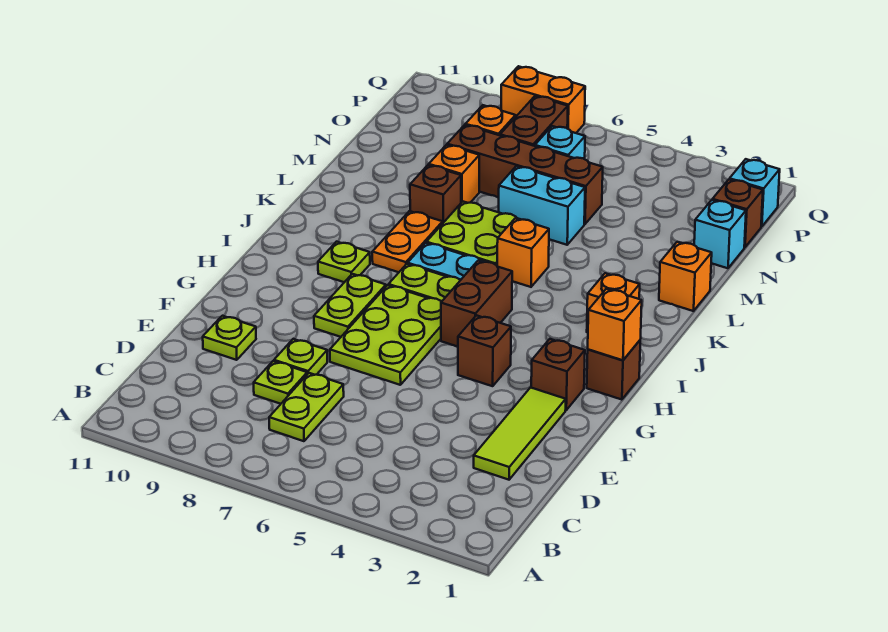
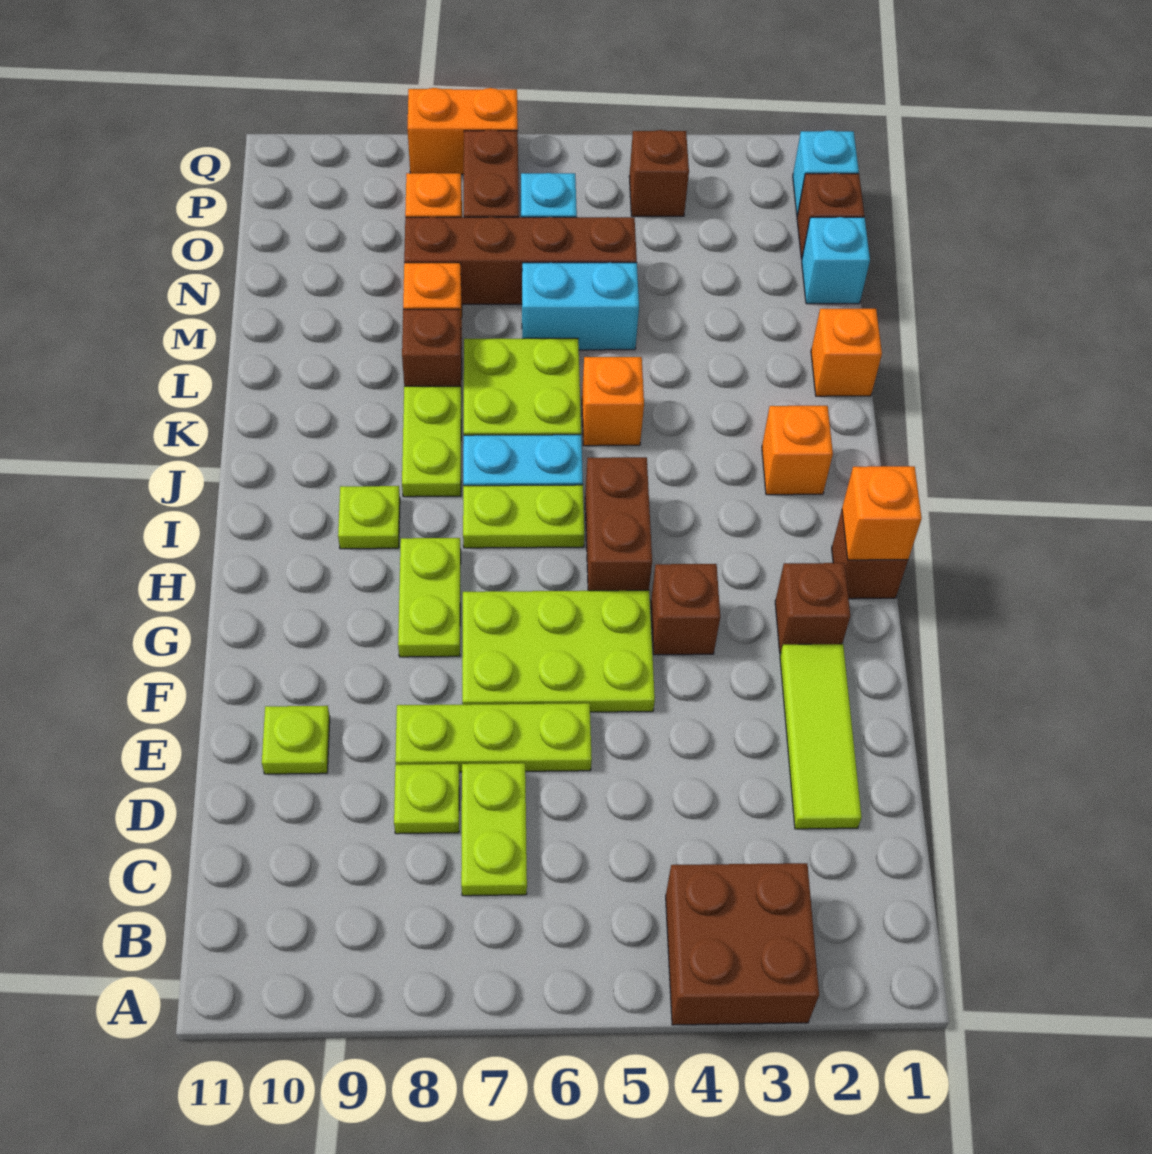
none -> brown 2x2 brick [666,863,819,1025]
lime 1x1 plate [274,339,327,375] -> lime 1x3 plate [395,703,592,772]
lime 2x3 plate [330,285,442,385] -> lime 2x3 plate turned to [462,590,655,712]
orange 1x2 plate [372,211,443,272] -> lime 1x2 plate [402,386,461,497]
none -> brown 1x1 brick [629,130,689,216]

